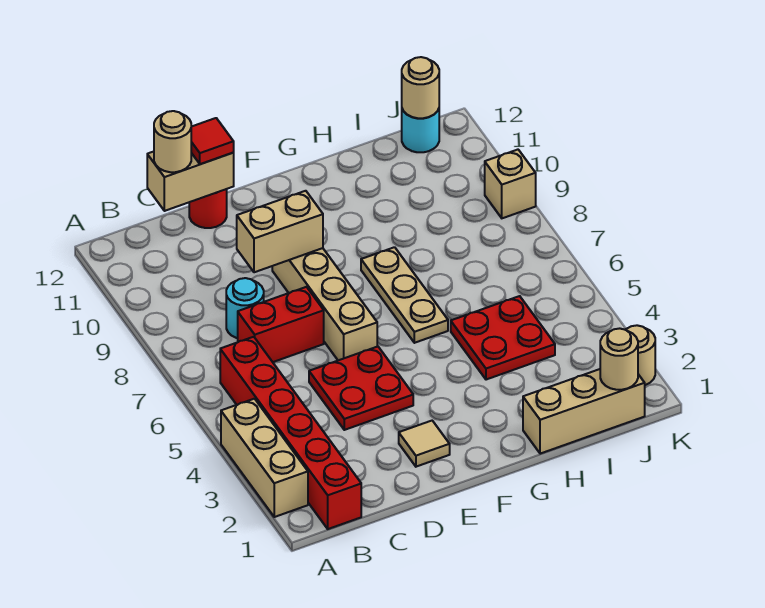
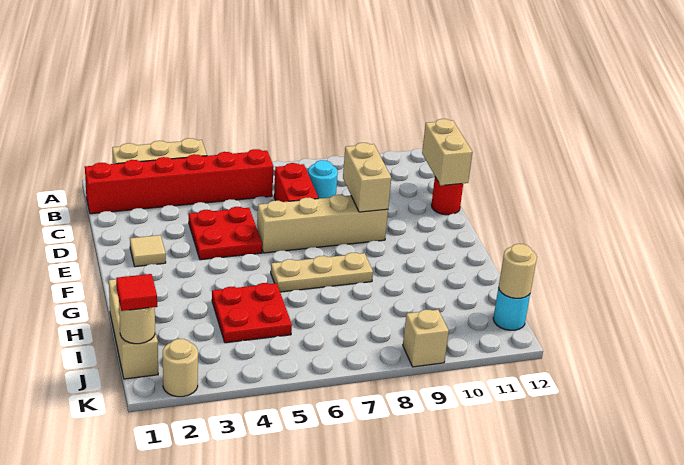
tan 1x1 round brick [154,111,191,172] -> none
red 1x1 tile [191,118,234,164] -> red 1x1 tile moved to [116,274,157,311]

